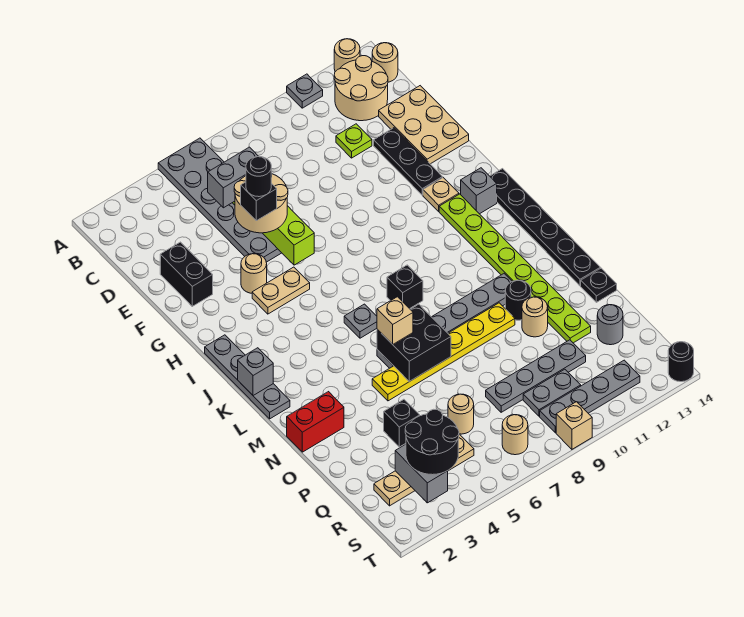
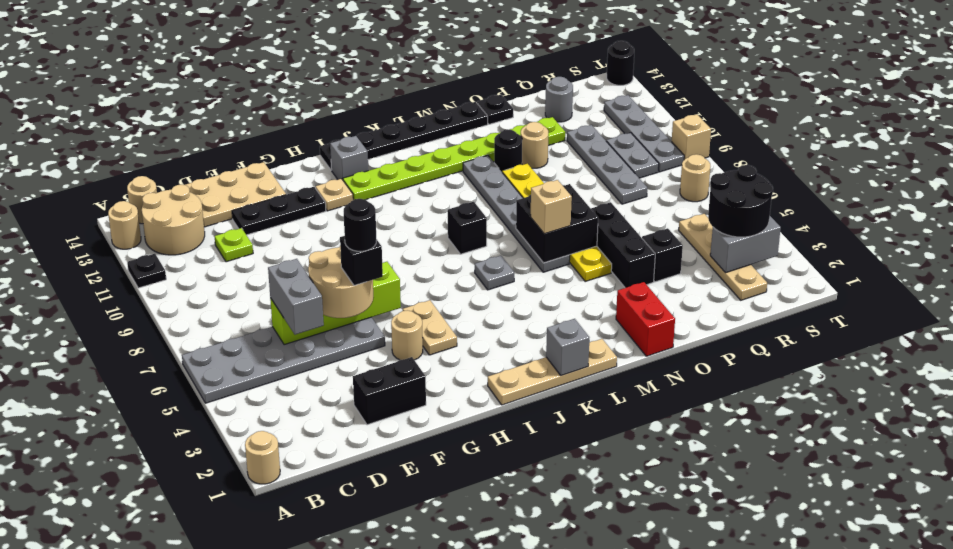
grey 1x1 plate [287,74,323,108] -> black 1x1 plate [127,254,166,288]
grey 1x4 plate [205,335,290,419] -> tan 1x4 plate [488,339,617,405]
none -> black 1x3 brick [591,202,655,288]
tan 1x1 round brick [448,394,474,434] -> tan 1x1 round brick moved to [245,431,280,484]

